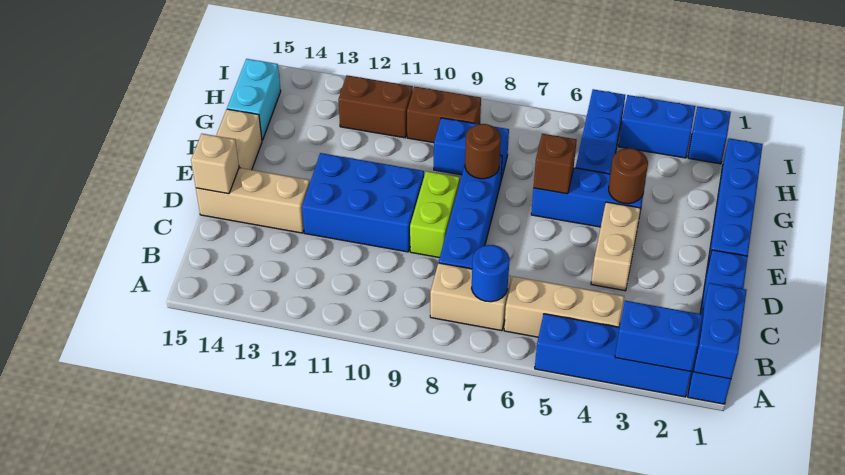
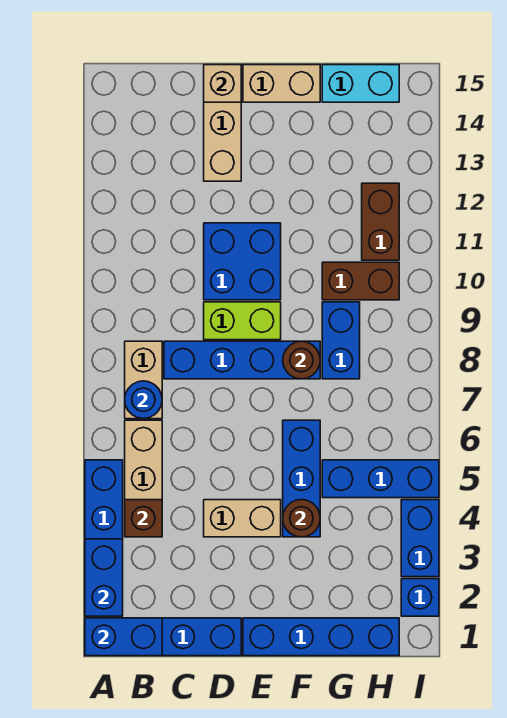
blue 2x3 brick [302,153,424,252] -> blue 2x2 brick [204,223,281,300]
brown 1x1 brick [534,134,577,194] -> brown 1x1 brick moved to [125,500,162,537]
brown 1x2 brick [407,87,481,143] -> brown 1x2 brick turned to [322,262,399,300]

